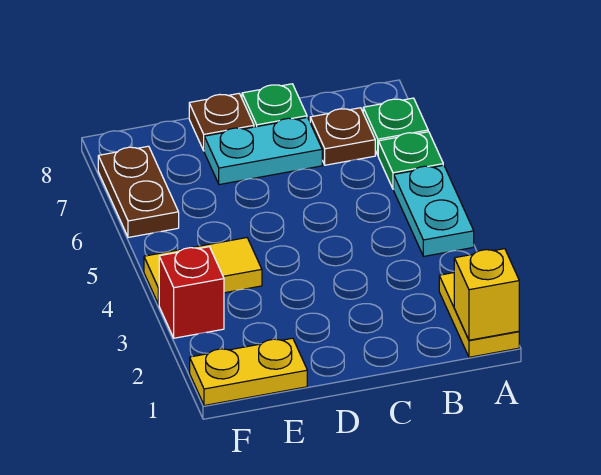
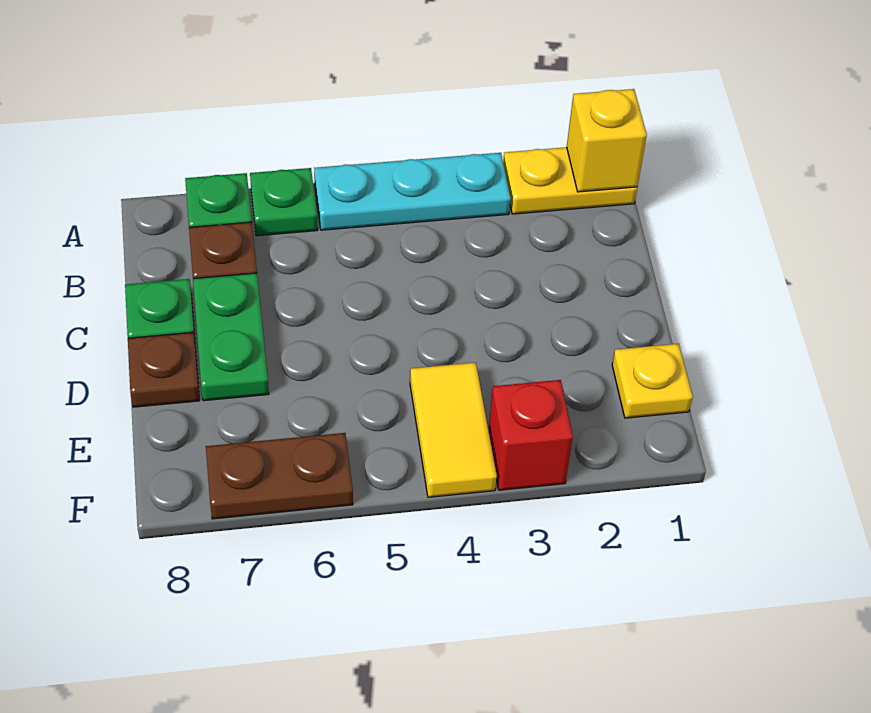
cyan 1x2 plate [394,165,474,256] -> cyan 1x3 plate [314,153,511,230]
cyan 1x2 plate [204,117,322,185] -> green 1x2 plate [193,273,269,401]
yellow 1x2 plate [190,338,307,406] -> yellow 1x1 plate [612,344,693,418]

